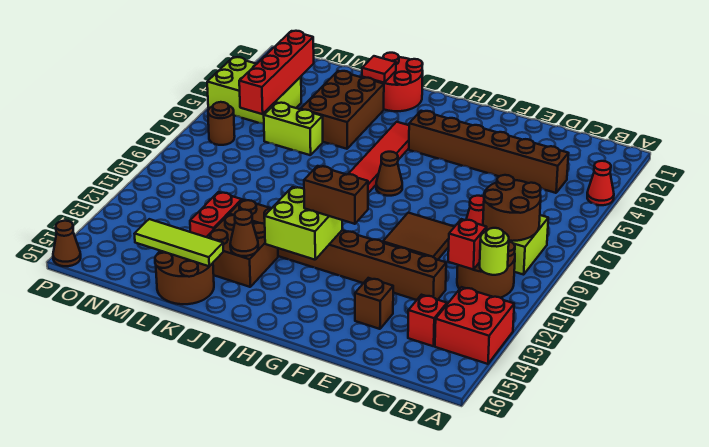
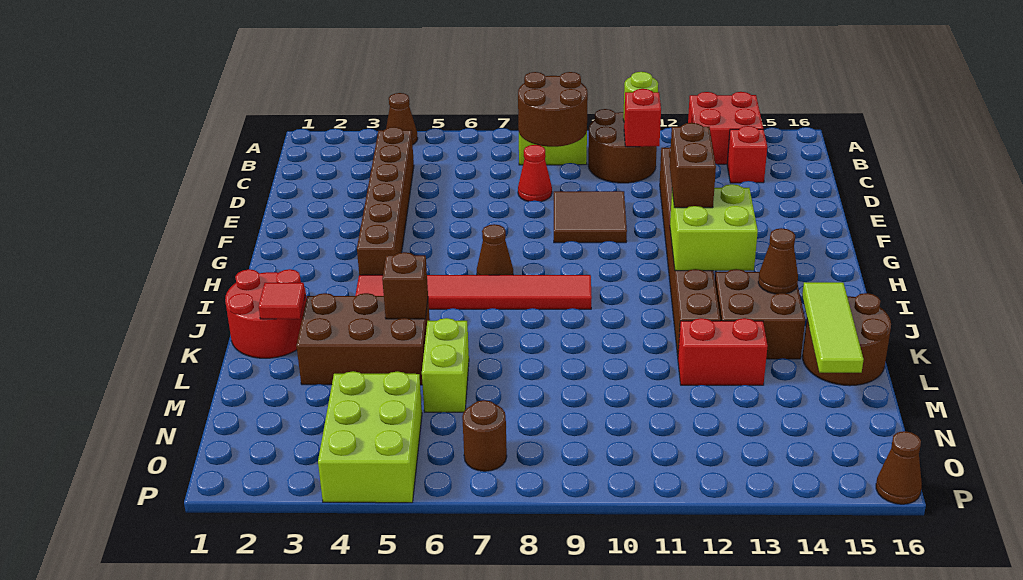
red 1x1 cone [587,161,614,205] -> brown 1x1 cone [386,93,418,144]
brown 1x1 brick [355,278,393,329] -> brown 1x1 brick moved to [382,252,428,319]
red 1x4 brick [239,31,314,114] -> none

